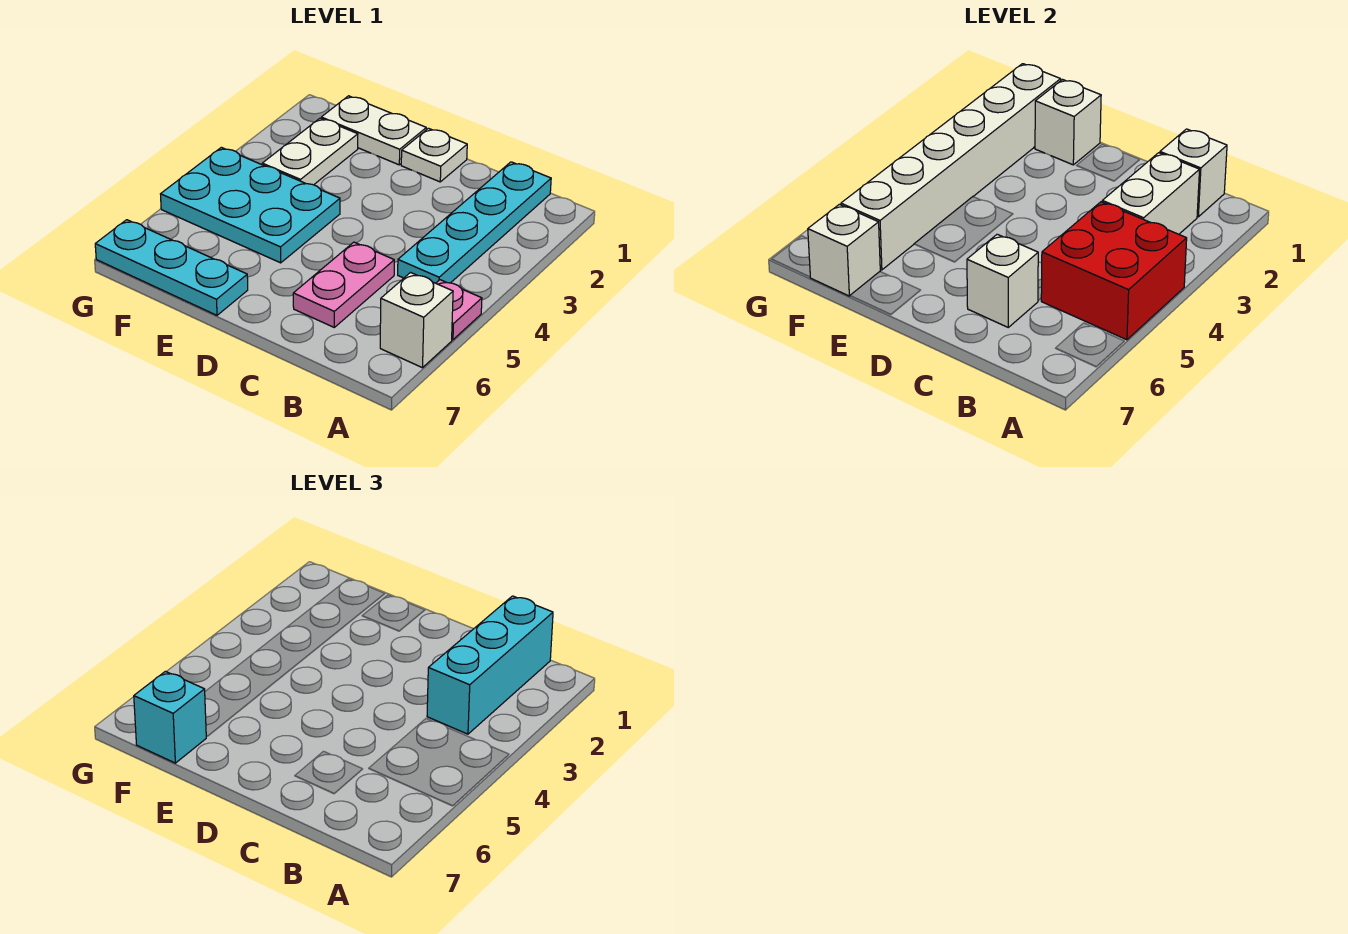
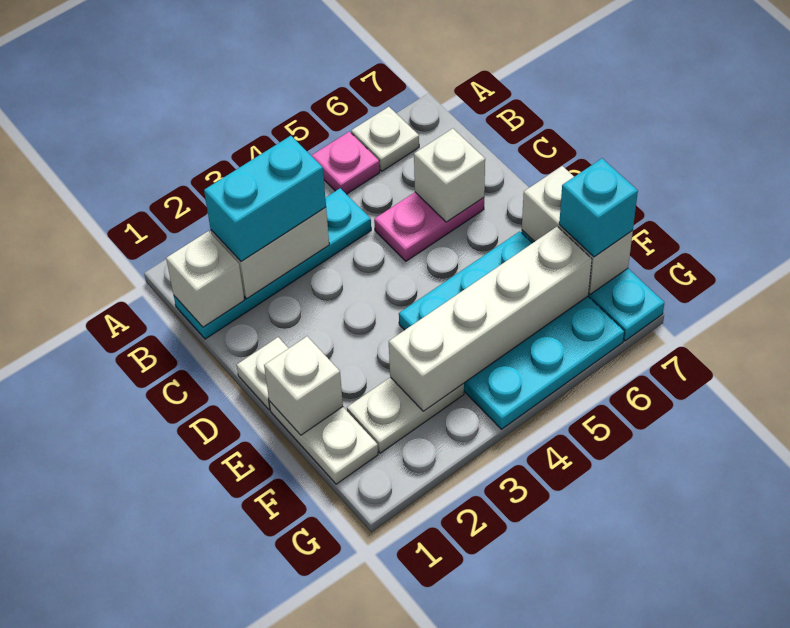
red 2x2 brick [1041,202,1187,340] -> none
white 1x1 brick [380,273,453,368] -> white 1x1 plate [351,107,419,171]
cyan 1x3 brick [427,596,553,734] -> cyan 1x2 brick [204,136,326,262]
cyan 2x3 plate [161,147,340,263] -> cyan 3x3 plate [399,231,624,429]
white 1x6 brick [841,64,1061,270] -> white 1x4 brick [389,227,592,411]
white 1x1 brick [808,204,880,296] -> white 1x2 brick [522,166,633,294]

